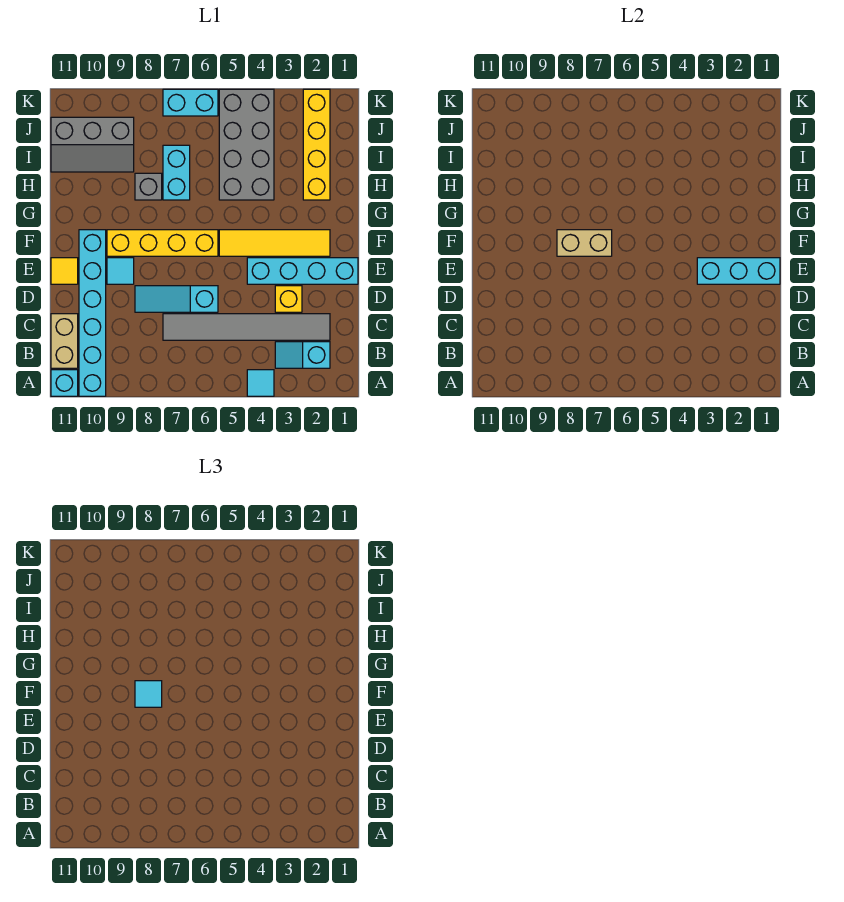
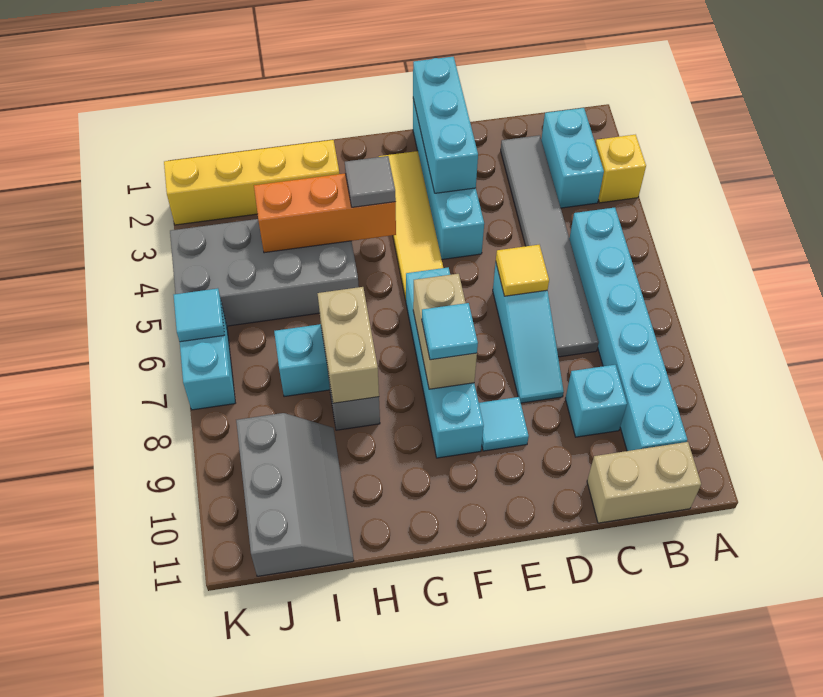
cyan 1x1 tile [247,370,274,396] -> cyan 1x1 tile moved to [174,288,224,342]
cyan 1x6 brick [79,230,106,396] -> cyan 1x6 brick turned to [569,207,687,451]
cyan 1x1 brick [51,370,78,396] -> cyan 1x1 brick moved to [565,365,627,437]
cyan 1x2 slope [275,342,330,368] -> cyan 1x2 brick [541,108,604,208]
yellow 1x1 brick [275,286,302,312] -> yellow 1x1 brick moved to [595,135,646,203]
yellow 1x1 tile [51,258,78,284] -> yellow 1x1 tile moved to [496,245,549,296]
yellow 1x4 brick [107,230,218,256] -> cyan 1x4 brick [406,267,484,458]
none -> orange 1x3 brick [254,173,396,253]
none -> grey 1x1 tile [345,156,396,207]
none -> tan 1x2 brick [317,287,379,403]

